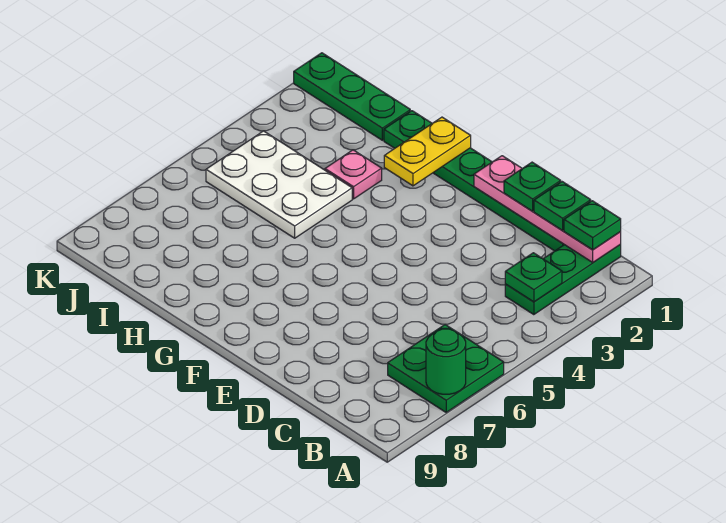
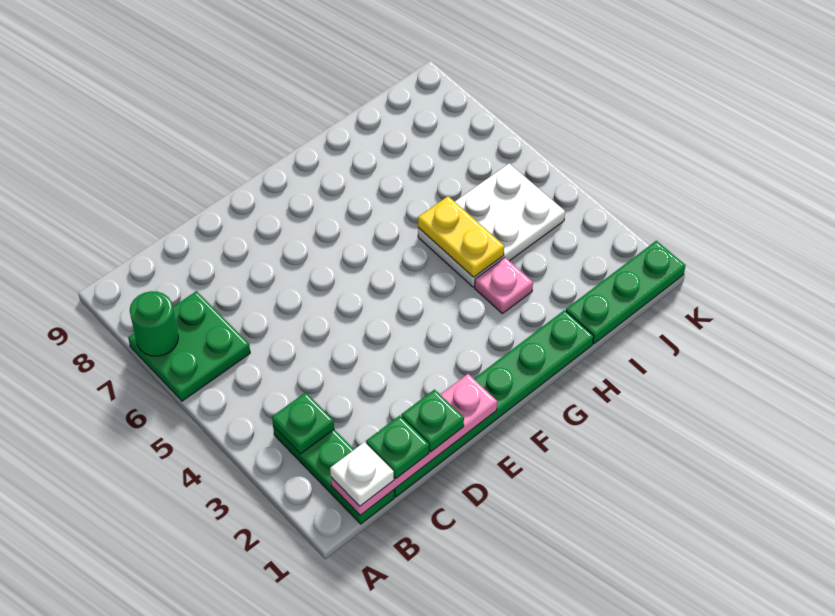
green 1x1 plate [564,201,621,250] -> white 1x1 plate [330,442,394,506]
yellow 1x2 plate [384,117,471,186] -> yellow 1x2 plate moved to [418,196,504,277]

